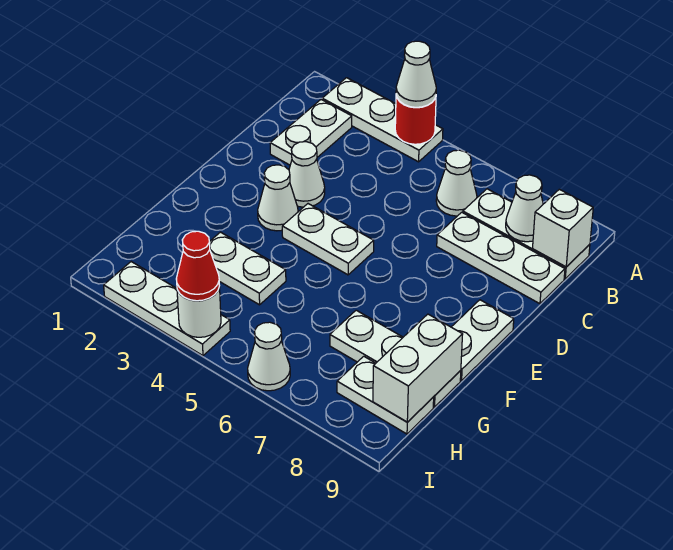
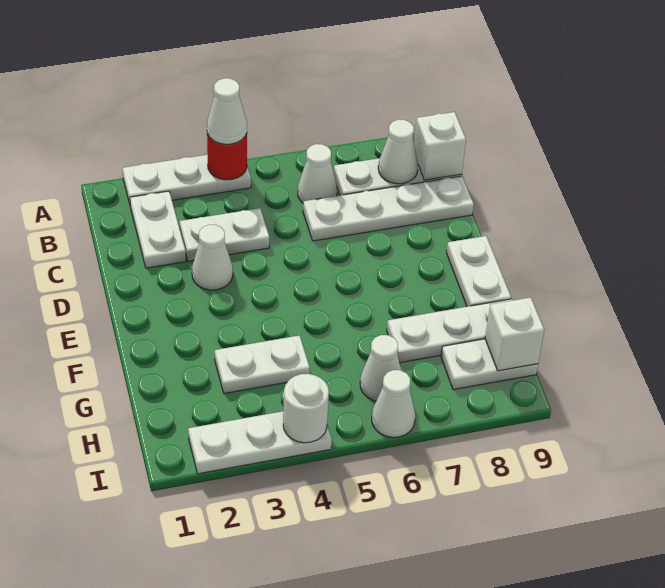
white 1x3 plate [437,212,565,304] -> white 1x4 plate [303,176,474,241]
white 1x1 cone [258,165,298,231] -> white 1x1 cone moved to [360,335,401,401]
white 1x2 plate [282,204,374,275] -> white 1x2 plate moved to [180,208,269,261]
white 1x2 brick [373,314,463,422] -> white 1x1 brick [485,297,544,371]
red 1x1 cone [176,231,220,301] -> none

